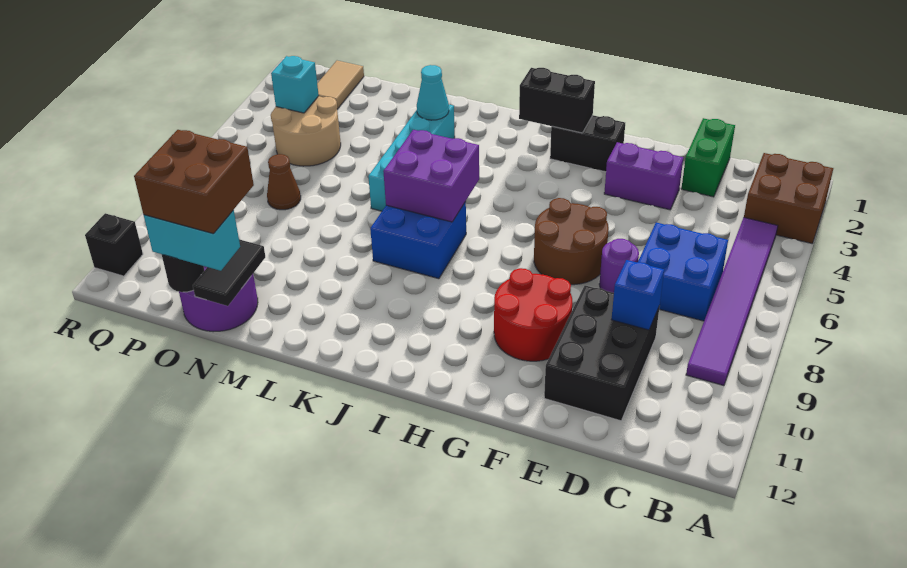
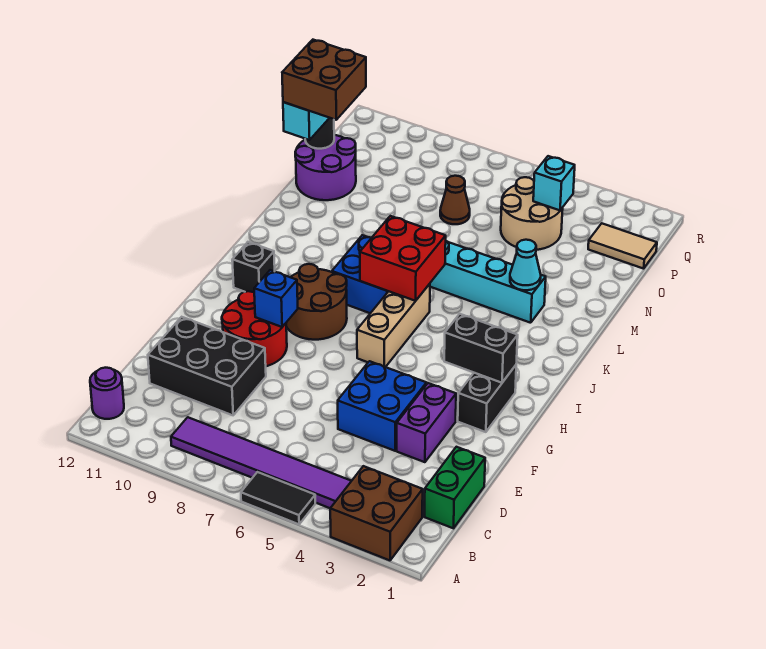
blue 2x2 brick [638,223,728,321] -> blue 2x2 brick moved to [338,361,426,451]
green 1x2 brick [681,118,735,197] -> green 1x2 brick turned to [425,447,485,528]
blue 1x1 brick [611,260,664,330] -> blue 1x1 brick moved to [254,270,298,327]
purple 1x1 round brick [599,239,639,293] -> purple 1x1 round brick moved to [90,368,124,419]
brown 2x2 round brick [534,198,609,285] -> brown 2x2 round brick moved to [286,264,347,340]
black 1x2 brick [519,68,595,133] -> black 1x2 brick turned to [444,314,518,383]
none -> tan 1x3 brick [357,284,430,367]
purple 2x2 brick [383,130,479,222] -> red 2x2 brick [360,216,446,301]
black 1x2 tile [193,239,265,306] -> black 1x2 tile moved to [241,472,315,524]
black 1x1 brick [85,213,143,276] -> black 1x1 brick moved to [232,242,275,292]

